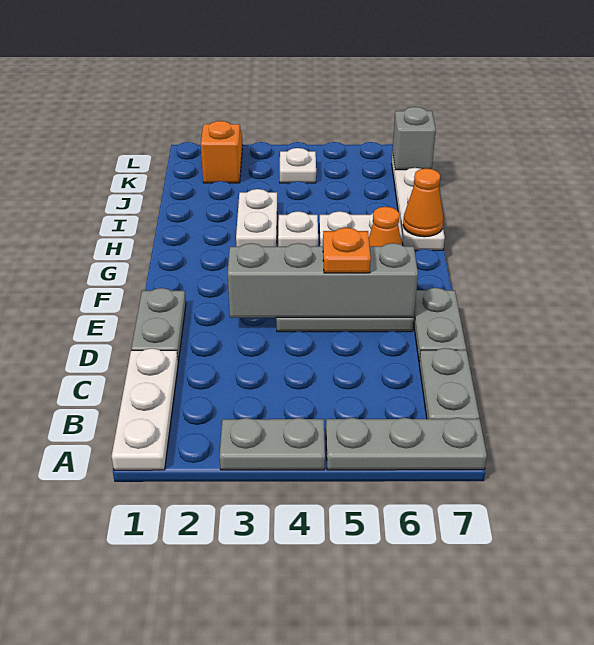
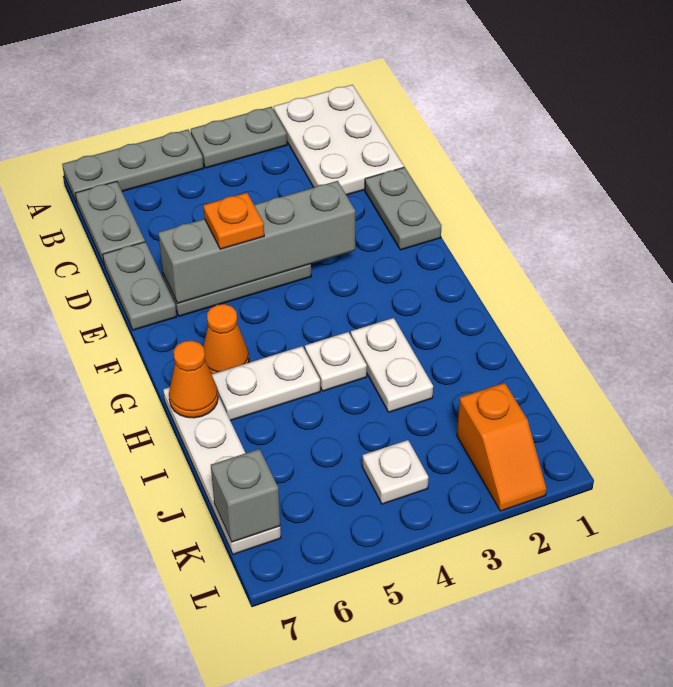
white 1x3 plate [112,348,178,470] -> white 2x3 plate [274,85,404,195]

